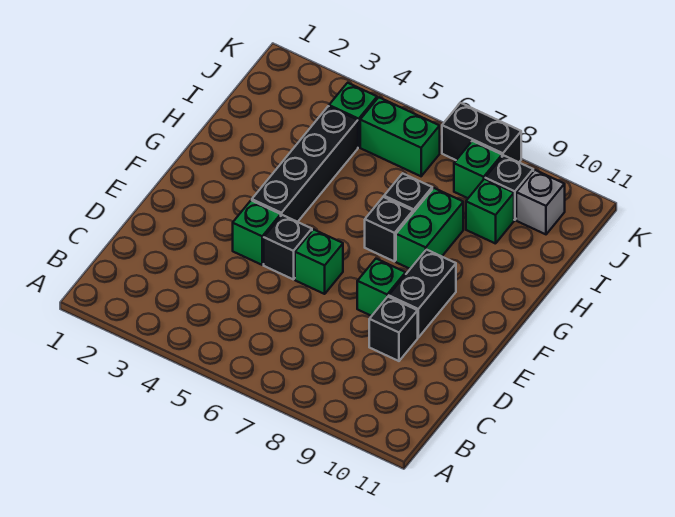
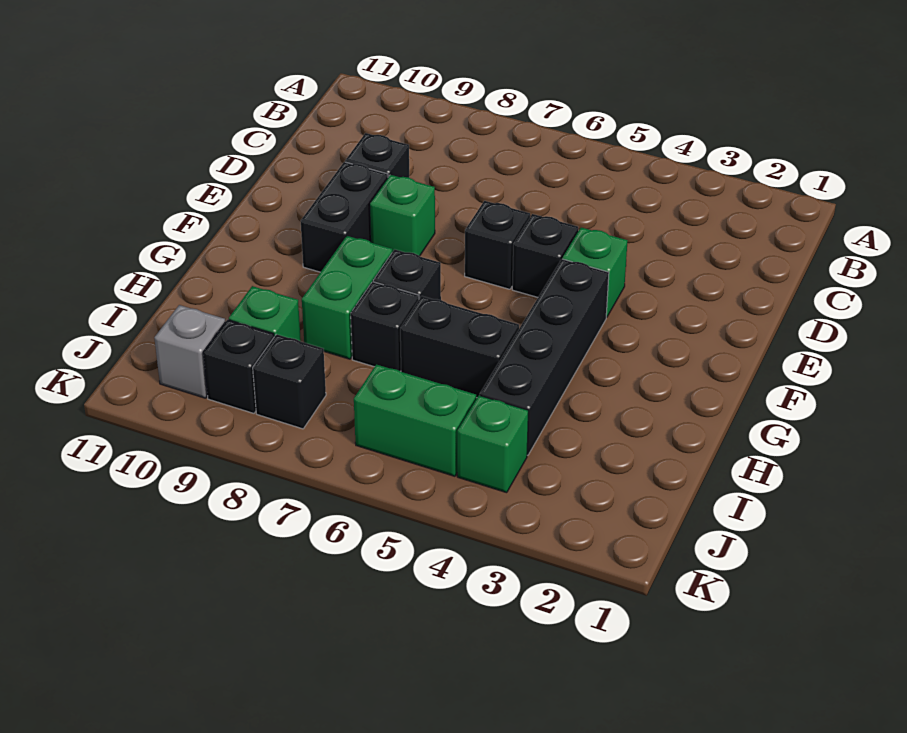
green 1x1 brick [295,230,343,294] -> black 1x1 brick [465,201,530,289]
green 1x1 brick [454,141,502,198] -> black 1x1 brick [253,334,326,429]
black 1x2 brick [442,103,521,162] -> black 1x2 brick moved to [400,296,519,398]

